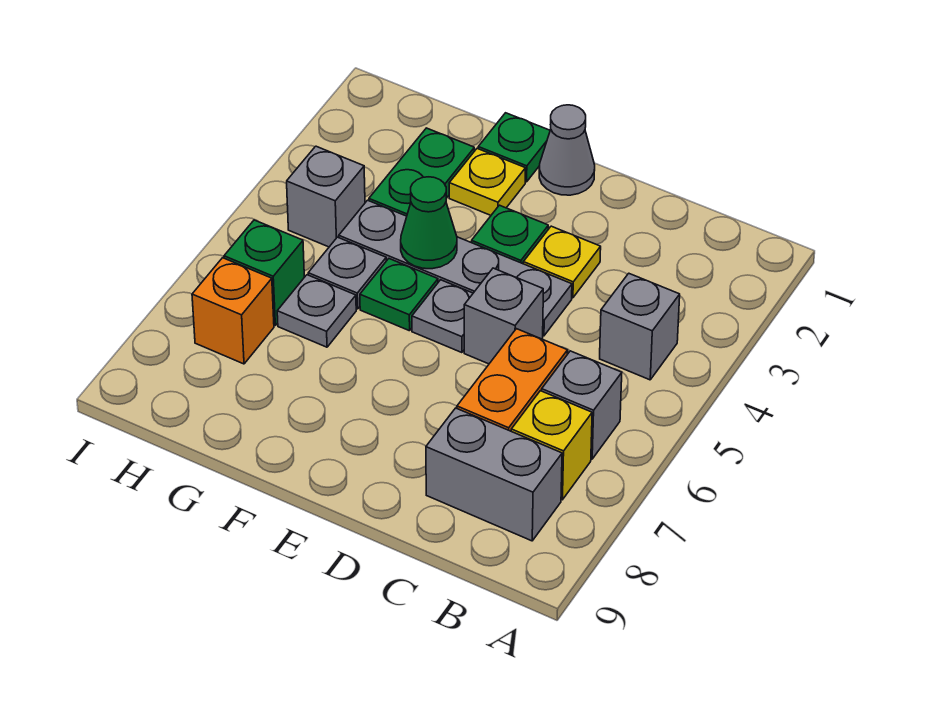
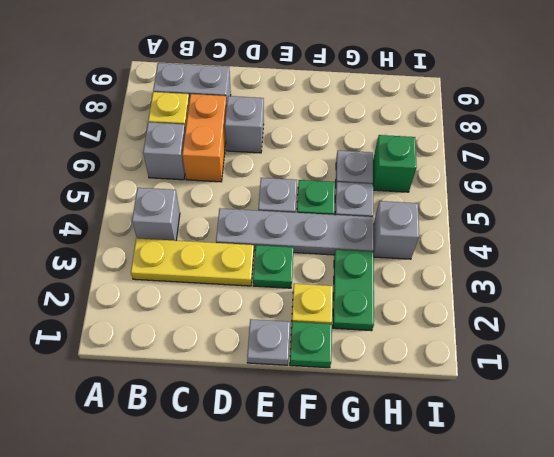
yellow 1x1 plate [523,226,601,298] -> yellow 1x3 plate [131,238,254,286]
grey 1x1 brick [464,268,543,364] -> grey 1x1 brick moved to [225,96,264,153]
grey 1x1 cone [539,105,595,195] -> grey 1x1 plate [247,319,290,365]
green 1x1 cone [401,177,457,269] -> none
orange 1x1 brick [192,258,274,364] -> none

